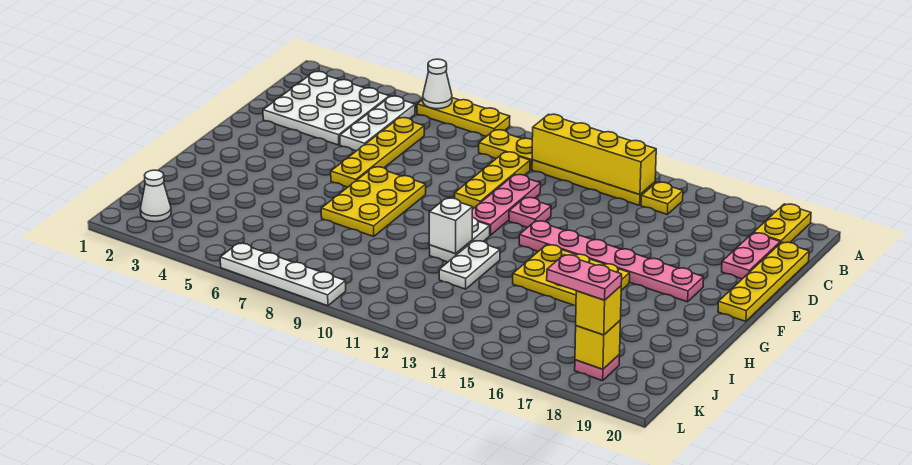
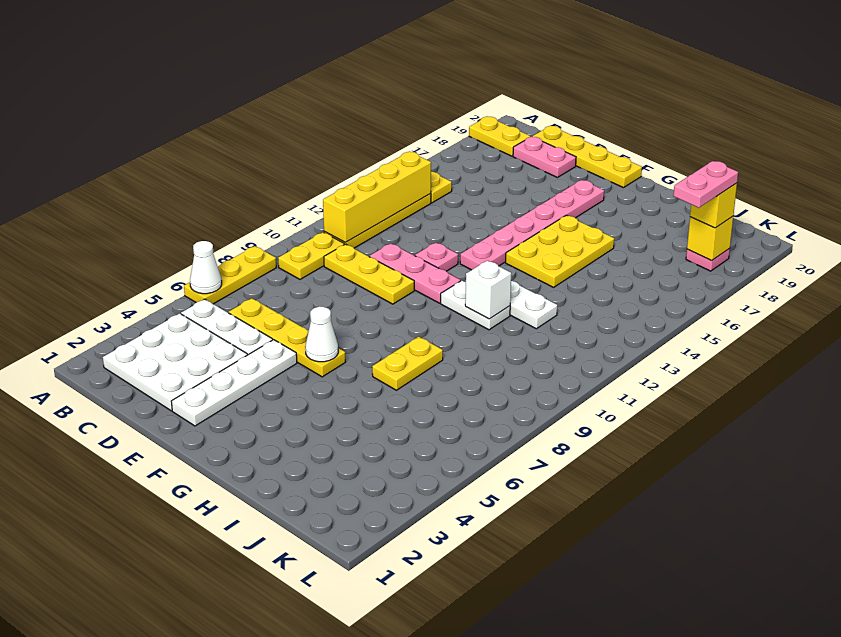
yellow 2x3 plate [321,167,426,236] -> yellow 1x2 plate [372,337,443,390]
white 1x1 cone [140,170,171,222] -> white 1x1 cone moved to [305,307,338,362]
white 1x4 plate [220,243,346,306] -> white 1x4 plate moved to [171,340,297,426]

